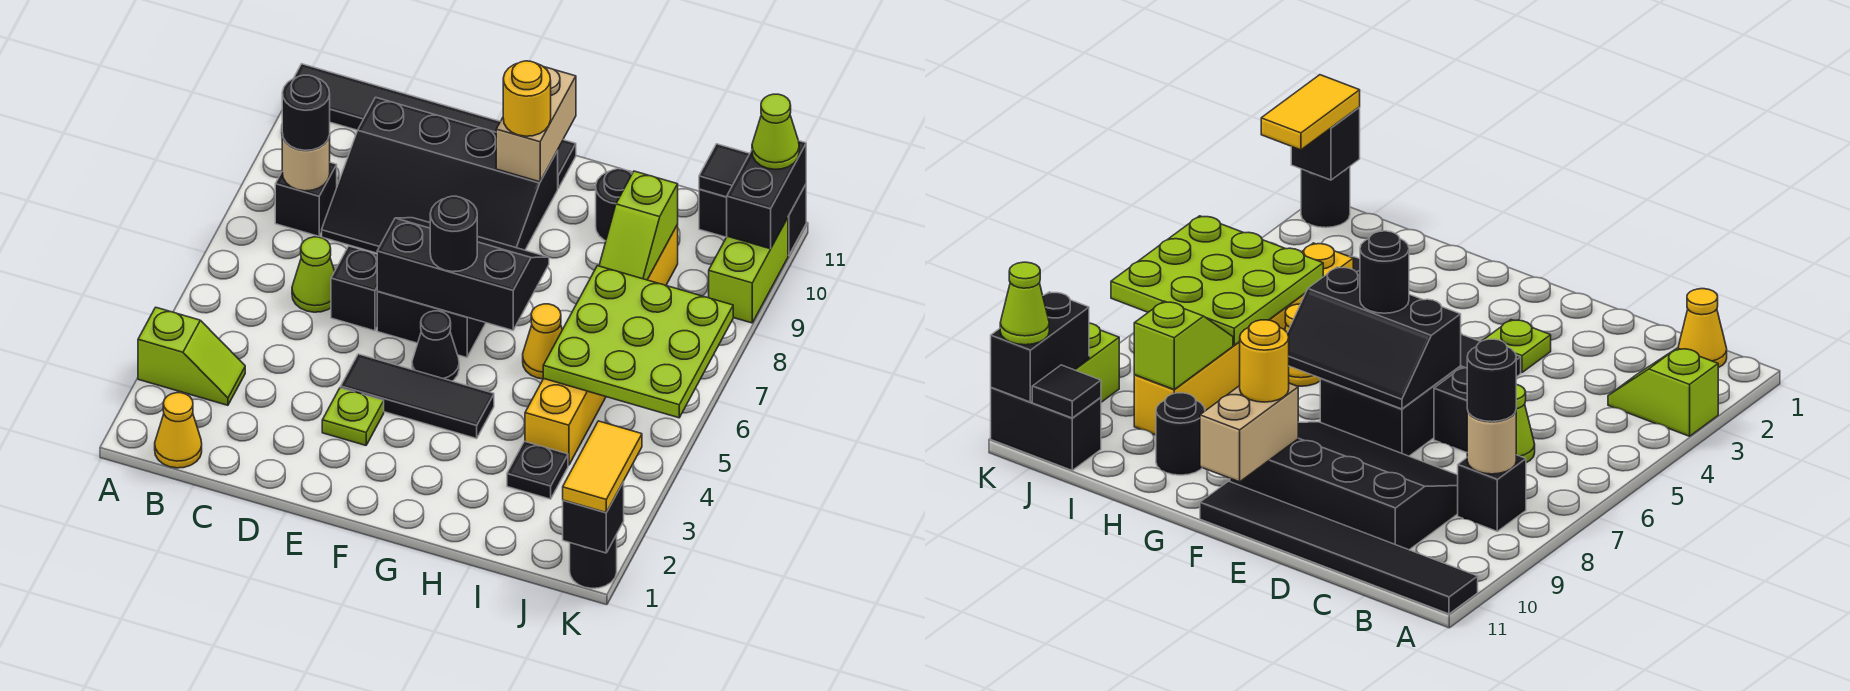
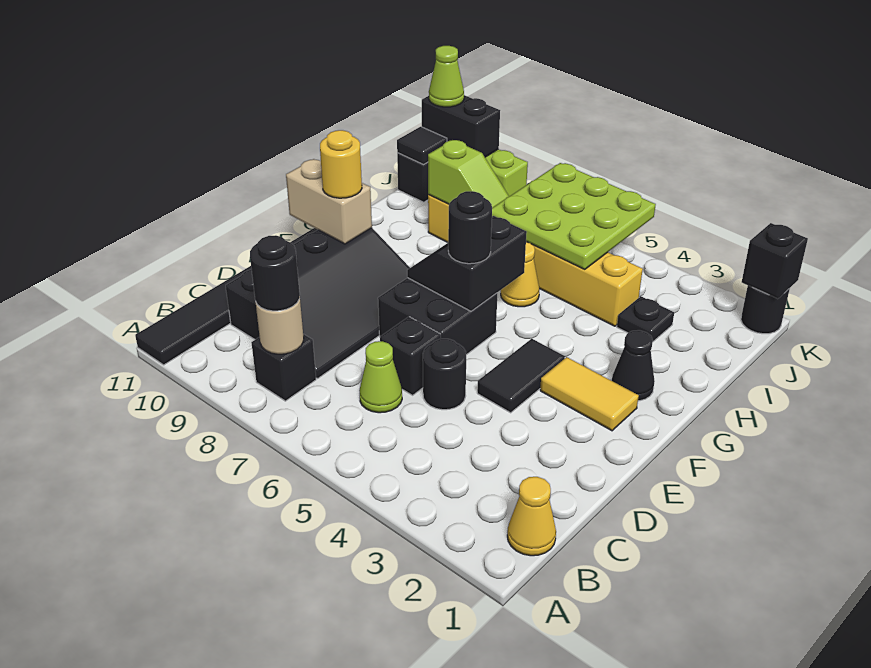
lime 1x2 slope [138,307,245,405] -> none
lime 1x1 plate [322,388,384,445] -> none
black 1x3 tile [341,354,494,439] -> black 1x2 tile [477,339,565,413]
black 2x3 slope [377,218,549,330] -> black 2x2 slope [407,216,527,311]
black 1x1 cone [412,311,459,381] -> black 1x1 cone moved to [612,330,655,401]
black 1x1 round brick [596,169,632,241] -> black 1x1 round brick moved to [423,339,466,410]
yellow 1x2 tile [563,421,642,512] -> yellow 1x2 tile moved to [540,357,639,431]

